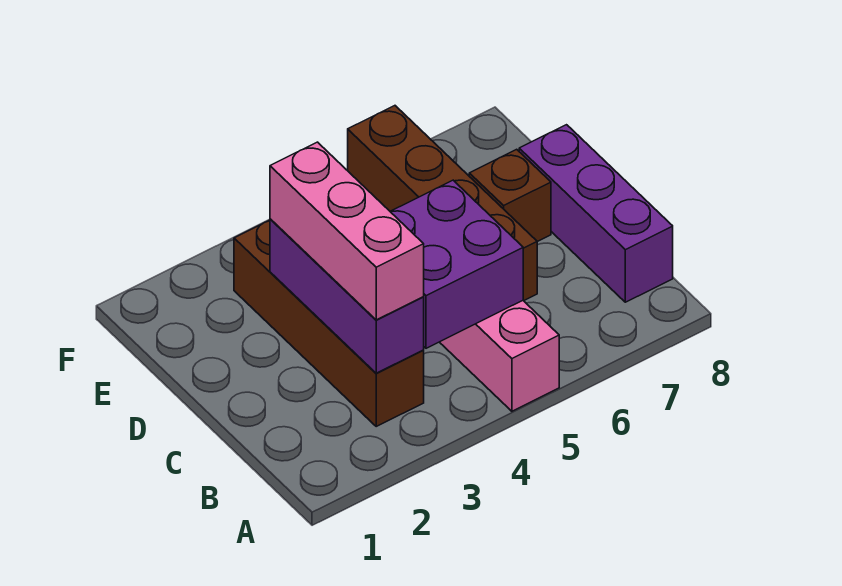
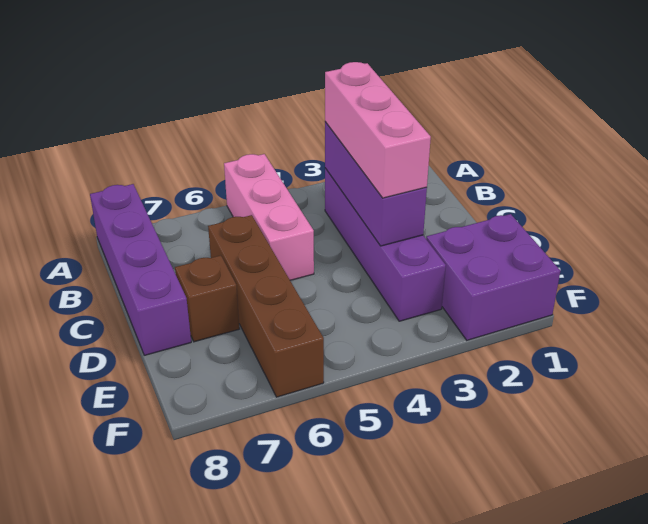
brown 1x4 brick [234,220,424,426] -> purple 1x4 brick [325,168,446,321]
purple 2x2 brick [390,180,523,348] -> purple 2x2 brick moved to [426,214,560,340]
purple 1x3 brick [519,125,673,302] -> purple 1x4 brick [90,184,191,355]

